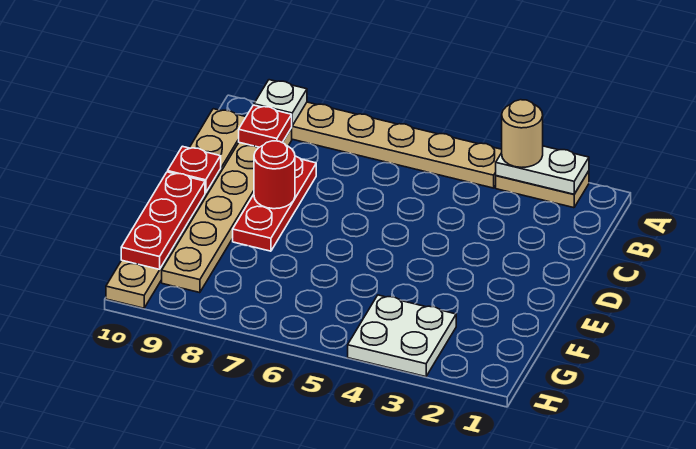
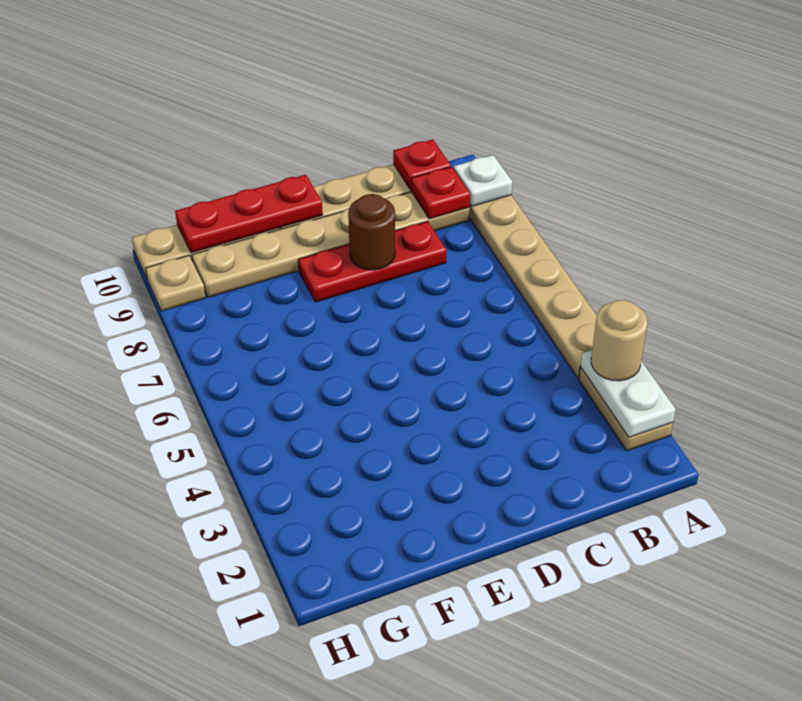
red 1x1 round brick [254,141,295,209] -> brown 1x1 round brick [348,194,395,270]
red 1x1 plate [168,146,221,193] -> red 1x1 plate moved to [393,139,451,190]
white 2x2 plate [348,295,456,377] -> none
none -> tan 1x1 plate [146,256,205,311]

